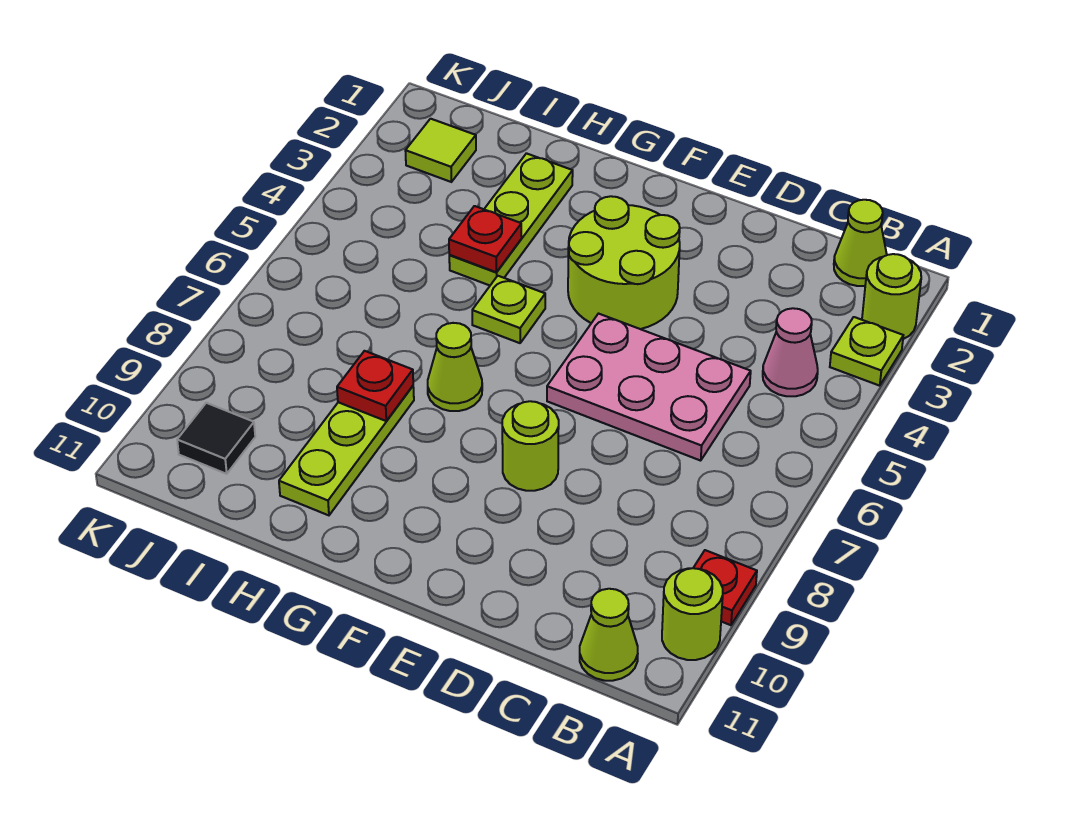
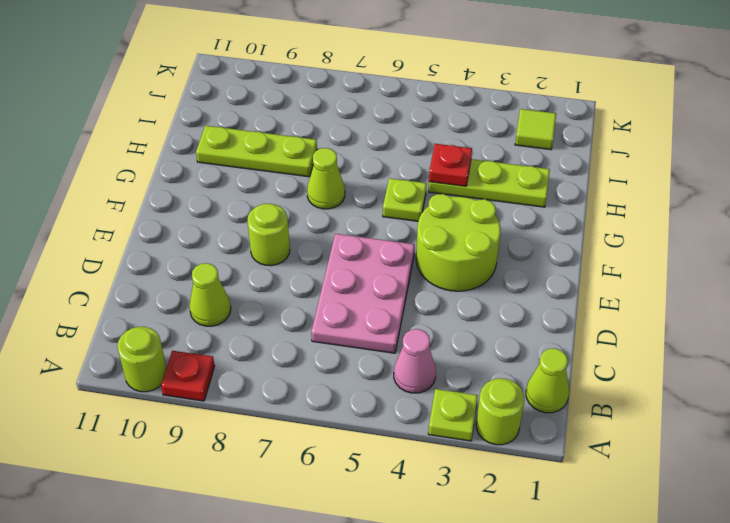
lime 1x1 cone [580,589,638,681] -> lime 1x1 cone moved to [189,263,231,326]
red 1x1 plate [337,351,413,421] -> none
black 1x1 tile [177,403,255,474] -> none

